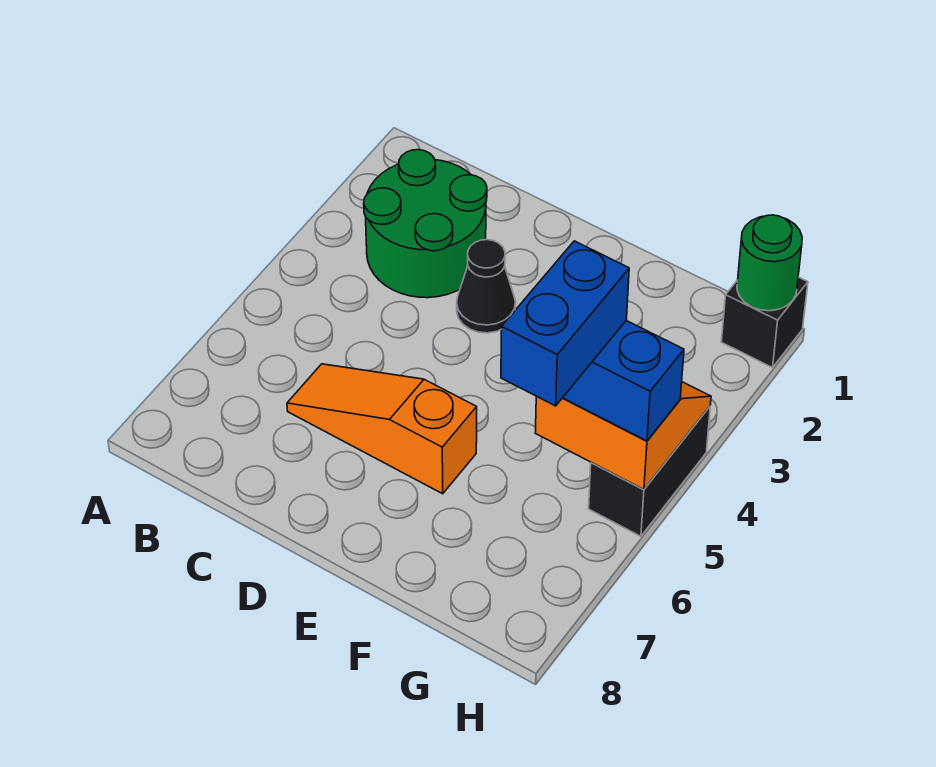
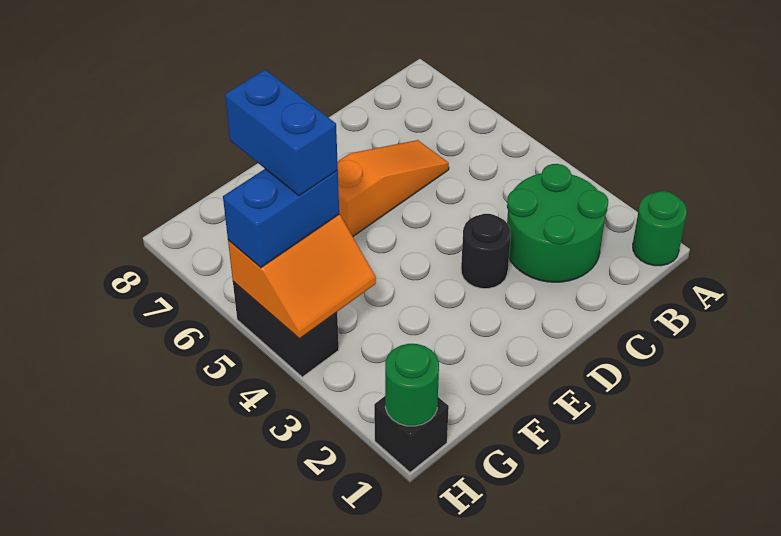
none -> green 1x1 round brick [633,191,687,266]
black 1x1 cone [457,240,516,333] -> black 1x1 round brick [461,214,511,289]

